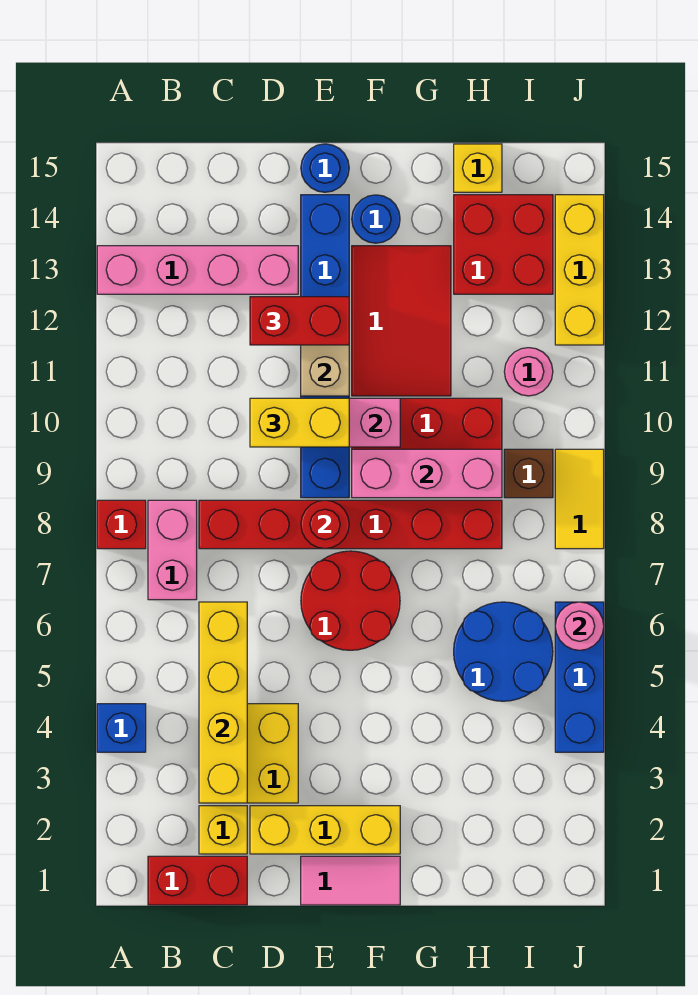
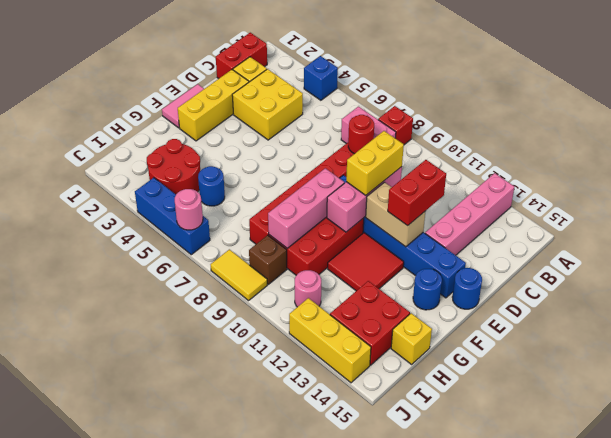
yellow 1x4 brick [199,602,247,803] -> none
red 2x2 round brick [301,551,400,650] -> red 2x2 round brick moved to [147,139,200,194]
red 1x1 round brick [301,500,349,549] -> red 1x1 round brick moved to [348,115,374,154]
red 2x3 tile [352,246,451,396] -> red 2x2 tile [328,233,404,291]
blue 2x2 round brick [454,602,553,701] -> blue 1x1 round brick [198,166,225,206]

